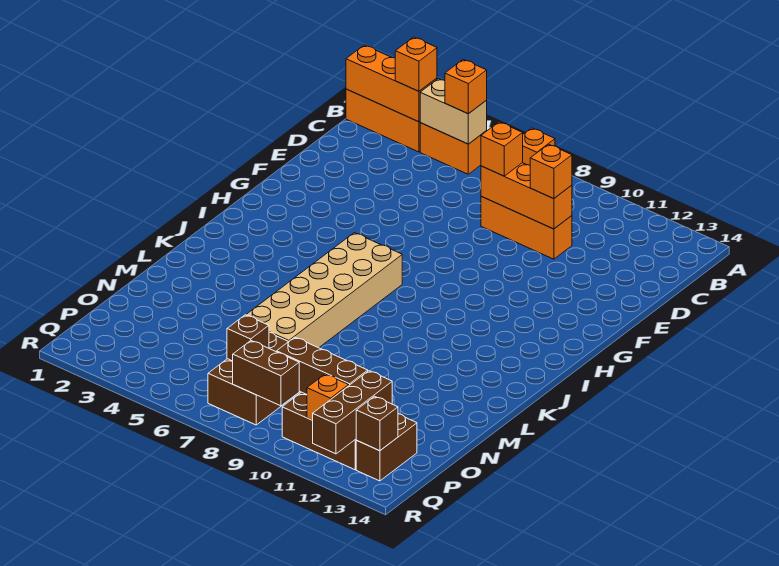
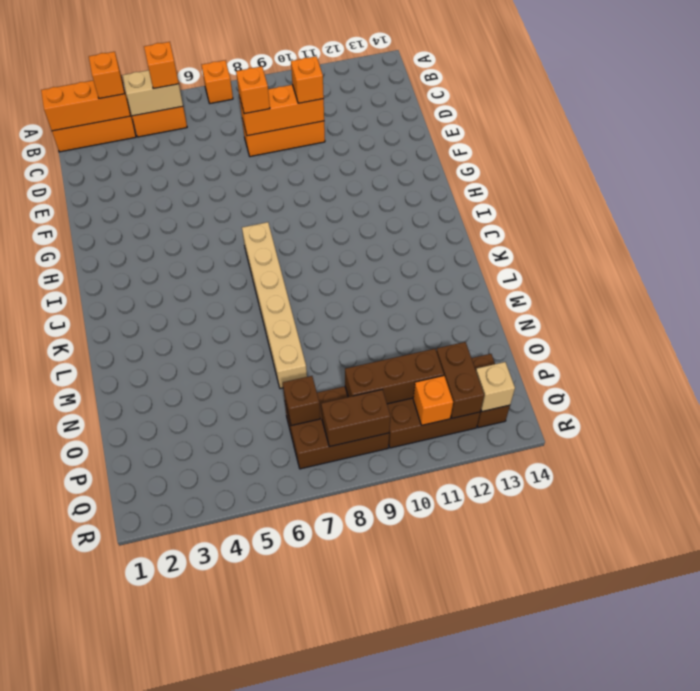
tan 2x6 brick [246,233,402,348] -> tan 1x6 brick [242,222,307,389]
brown 2x3 brick [208,332,300,425] -> brown 2x3 brick turned to [285,386,389,469]
brown 1x3 brick [312,371,392,454] -> brown 1x2 brick [436,342,484,418]
brown 1x1 brick [356,396,398,451] -> tan 1x1 brick [476,362,515,411]

